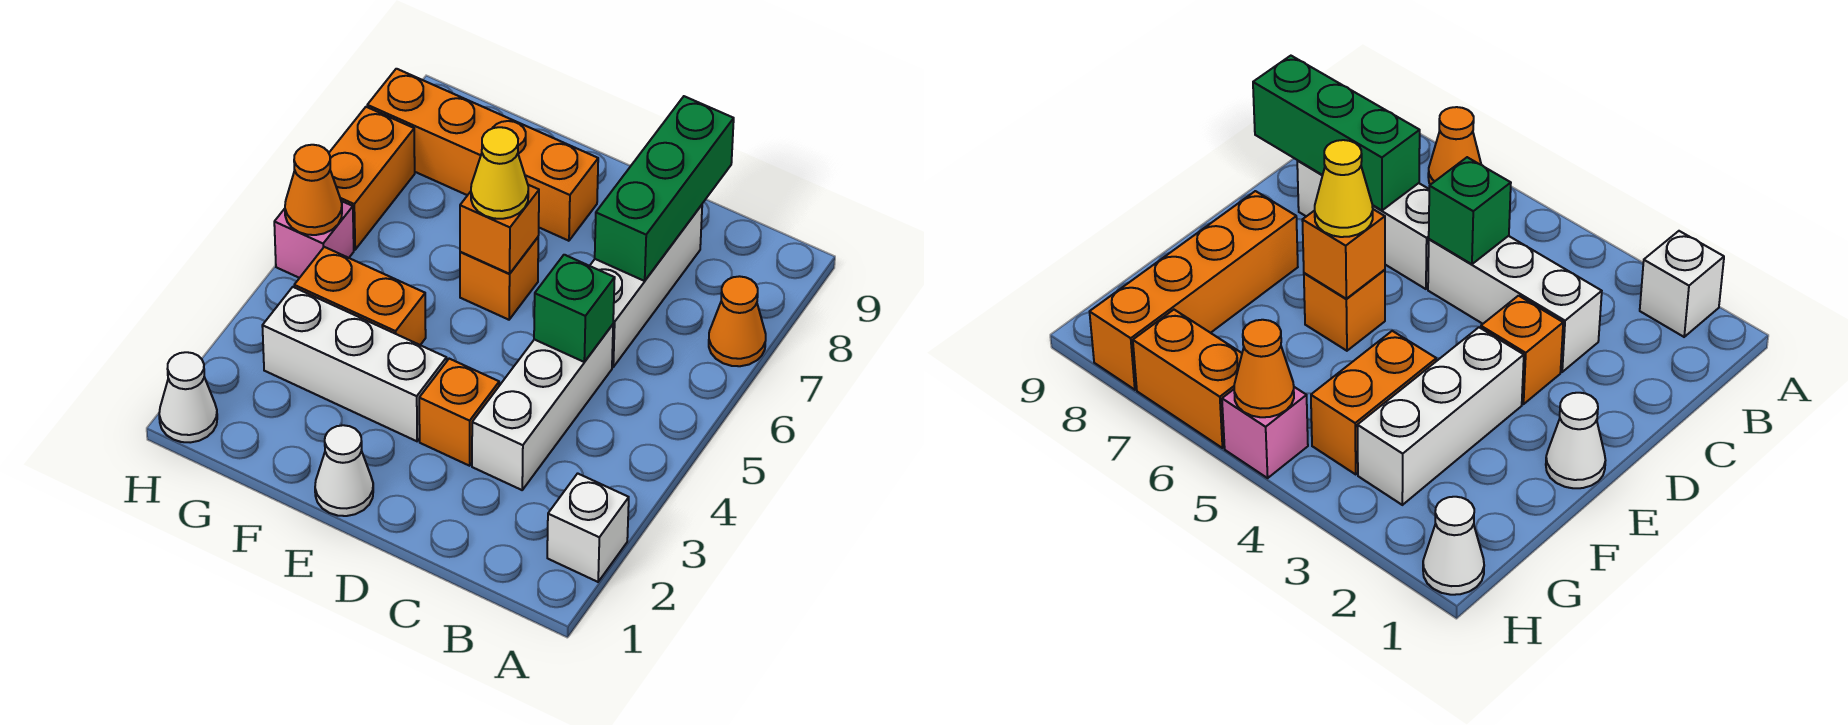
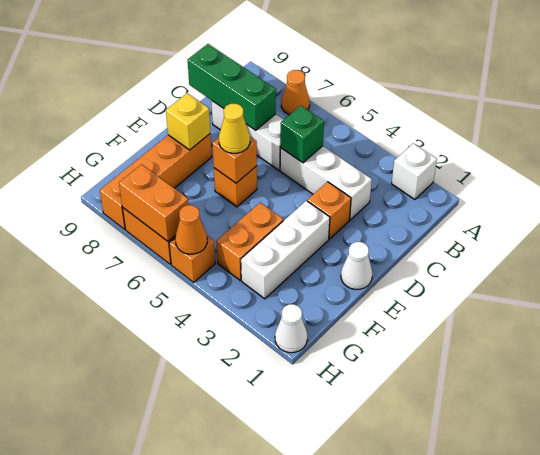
none -> yellow 1x1 brick [166,93,210,150]
pink 1x1 brick [274,201,354,278] -> orange 1x1 brick [169,236,215,282]
none -> orange 1x2 brick [119,164,189,241]

